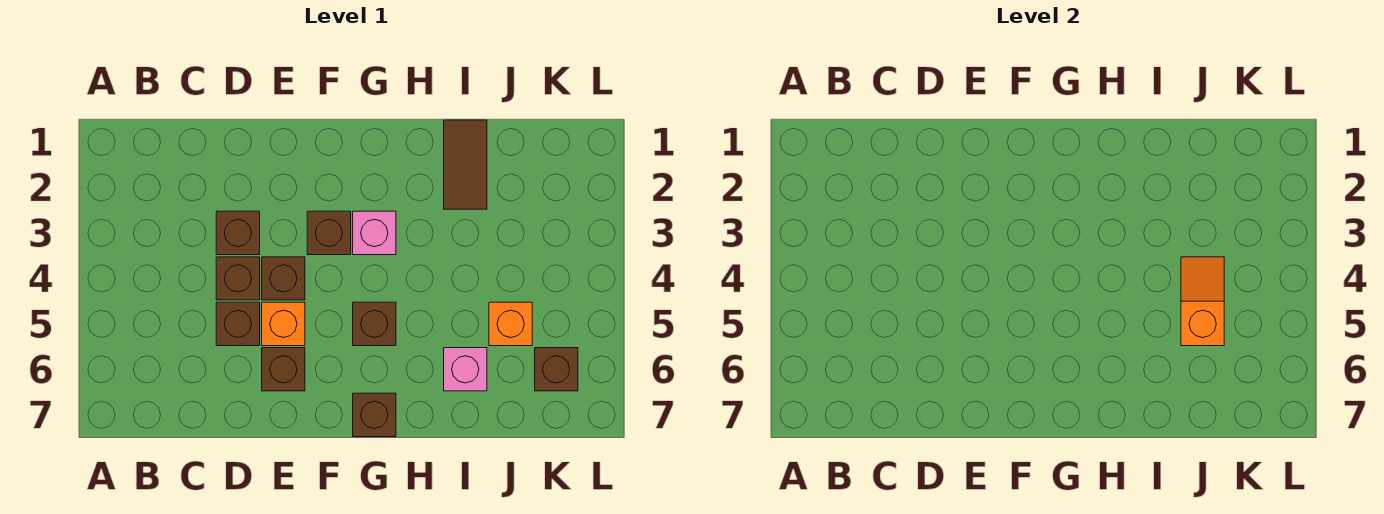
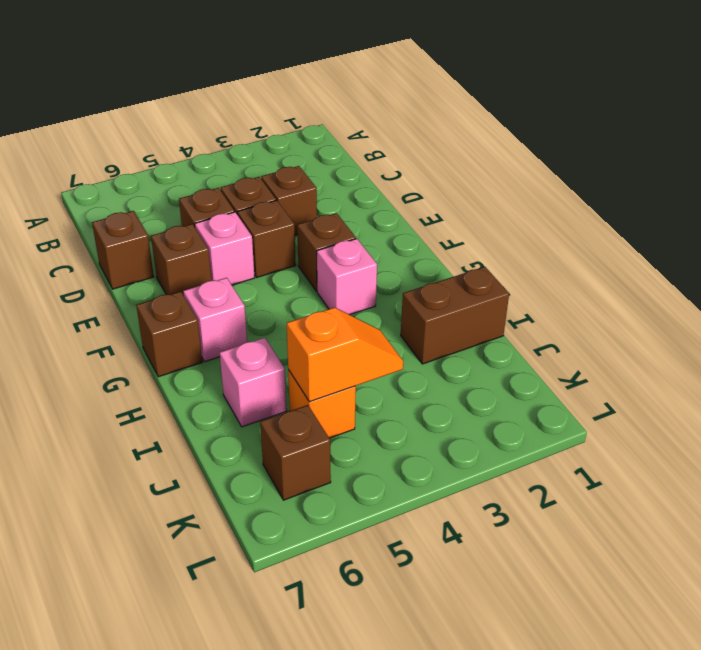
orange 1x1 brick [262,302,305,346] -> pink 1x1 brick [195,212,255,285]
brown 1x1 brick [353,302,396,346] -> brown 1x1 brick moved to [92,211,154,289]
none -> pink 1x1 brick [183,278,247,362]
brown 1x2 tile [444,120,487,209] -> brown 1x2 brick [401,267,509,364]

